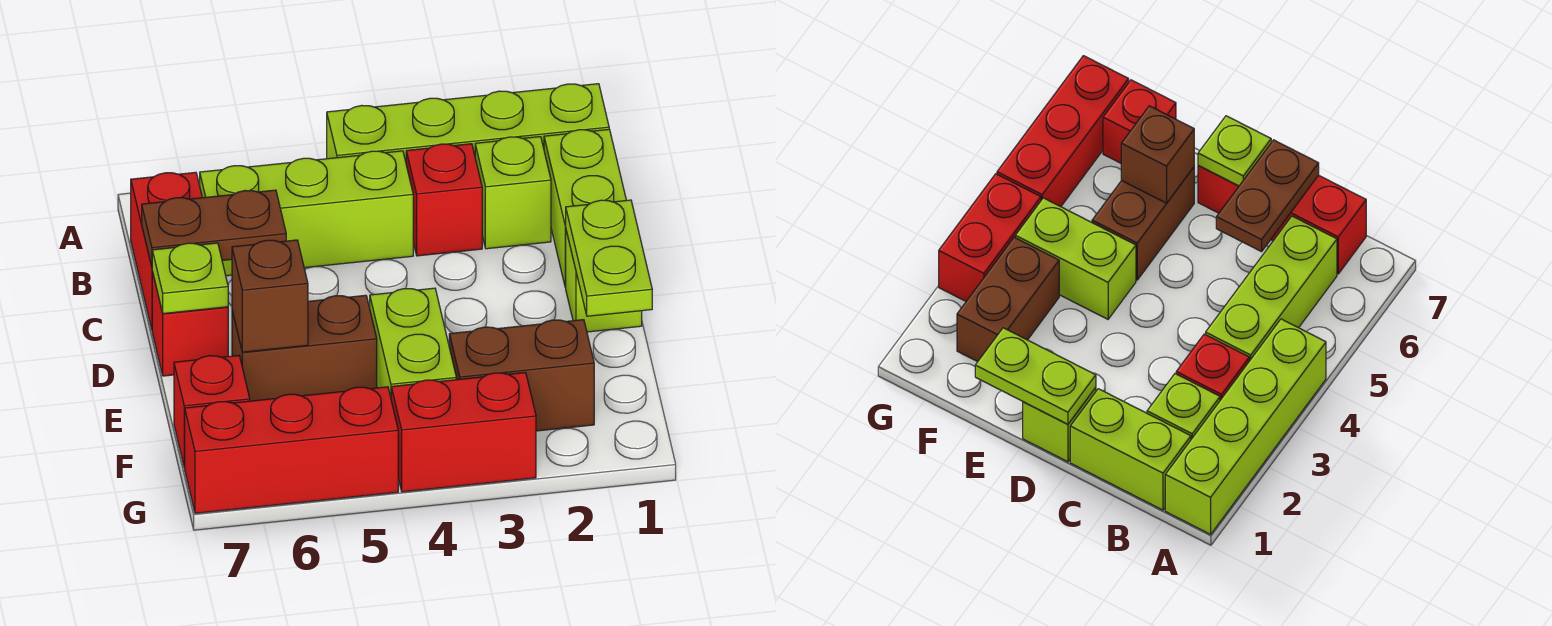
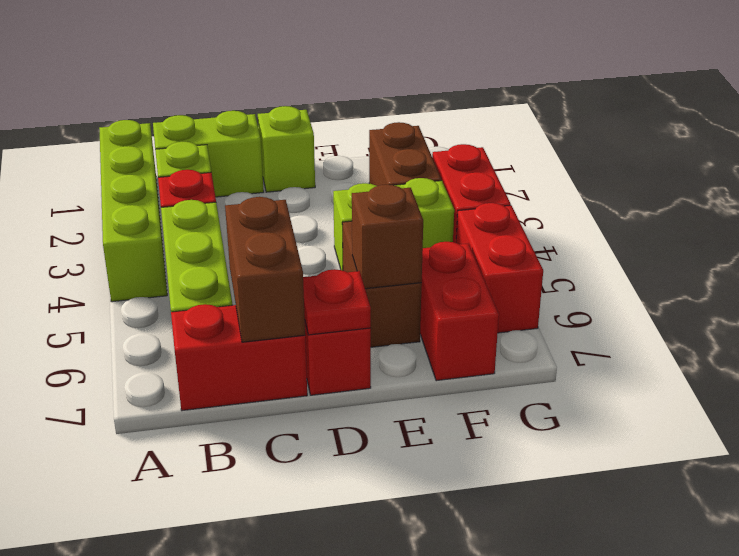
brown 1x2 plate [142,190,286,267] -> brown 1x2 brick [225,197,305,342]
lime 1x2 plate [565,200,652,316] -> none
lime 1x1 plate [152,243,228,314] -> red 1x1 plate [303,269,371,335]
red 1x1 brick [174,355,250,467] -> red 1x2 brick [420,242,499,381]
red 1x3 brick [184,387,398,513] -> red 1x2 brick [456,203,543,333]

